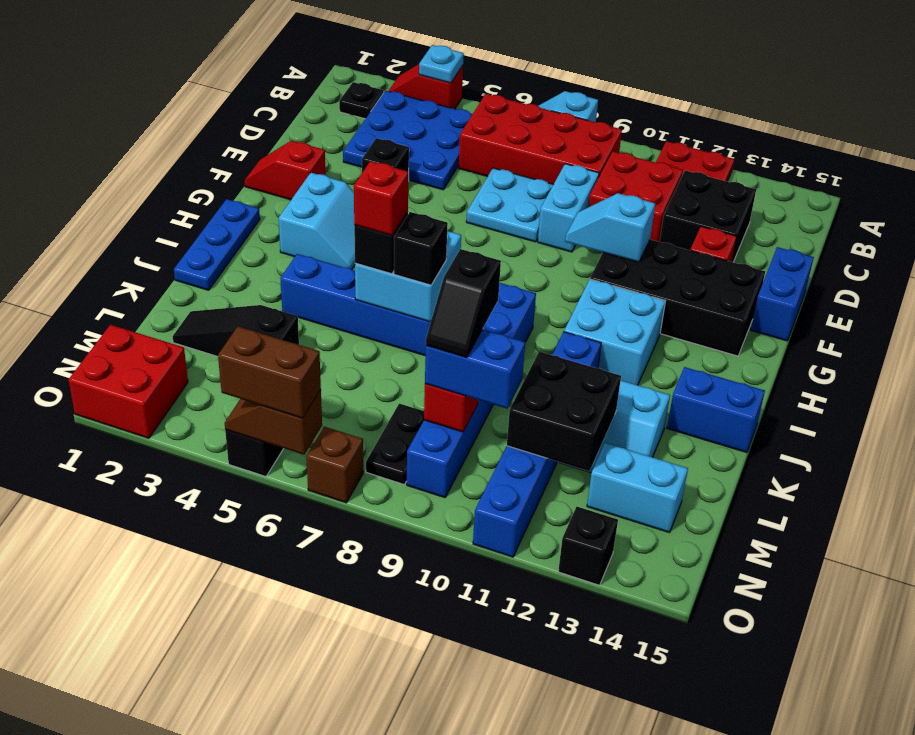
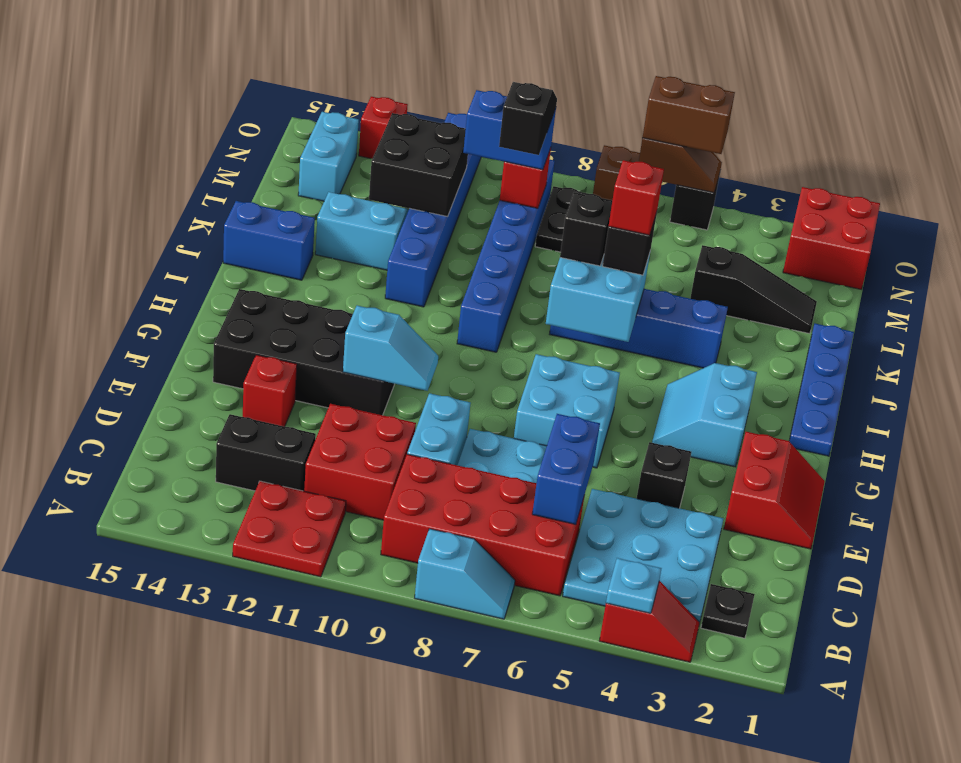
blue 3x3 plate [343,91,472,190] -> cyan 3x3 plate [563,489,724,622]
black 2x2 brick [660,171,756,262] -> black 1x2 brick [216,414,316,491]
blue 1x2 brick [751,247,814,341] -> blue 1x2 brick moved to [532,414,600,524]
red 1x2 slope [244,141,326,200] -> red 2x2 slope [724,432,825,549]
blue 1x3 plate [174,199,260,290] -> blue 1x4 plate [789,324,854,456]
cyan 2x2 brick [564,279,665,385] -> cyan 2x2 brick moved to [514,354,620,468]
cyan 1x2 brick [587,443,688,533] -> cyan 1x2 brick turned to [298,112,359,201]
black 1x1 brick [558,507,618,585] -> red 1x1 brick [359,97,408,159]

